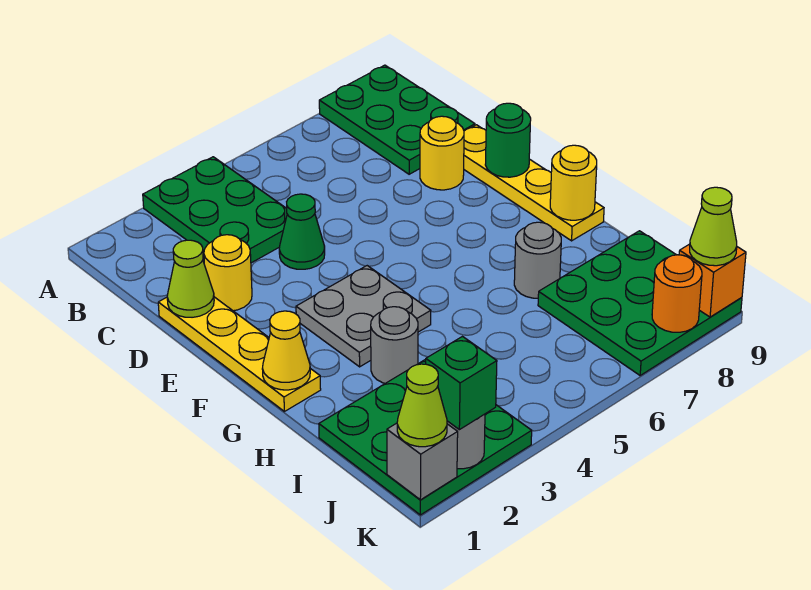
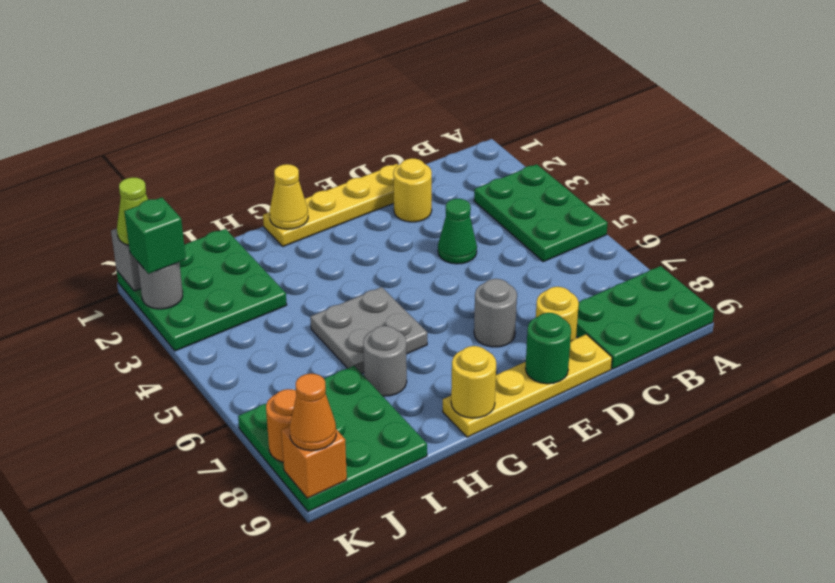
green 2x3 plate [143,157,287,263] -> green 2x3 plate turned to [474,164,608,262]
lime 1x1 cone [167,240,214,317] -> none
grey 2x2 plate [296,266,431,367] -> grey 2x2 plate moved to [310,287,427,374]
grey 1x1 round brick [371,307,418,383] -> grey 1x1 round brick moved to [474,279,517,347]
lime 1x1 cone [690,187,737,266] -> orange 1x1 cone [290,374,336,451]

